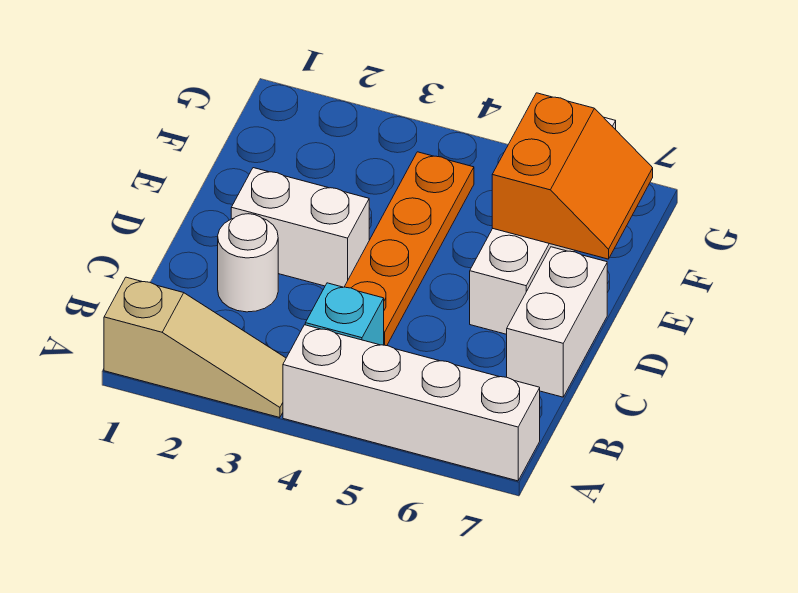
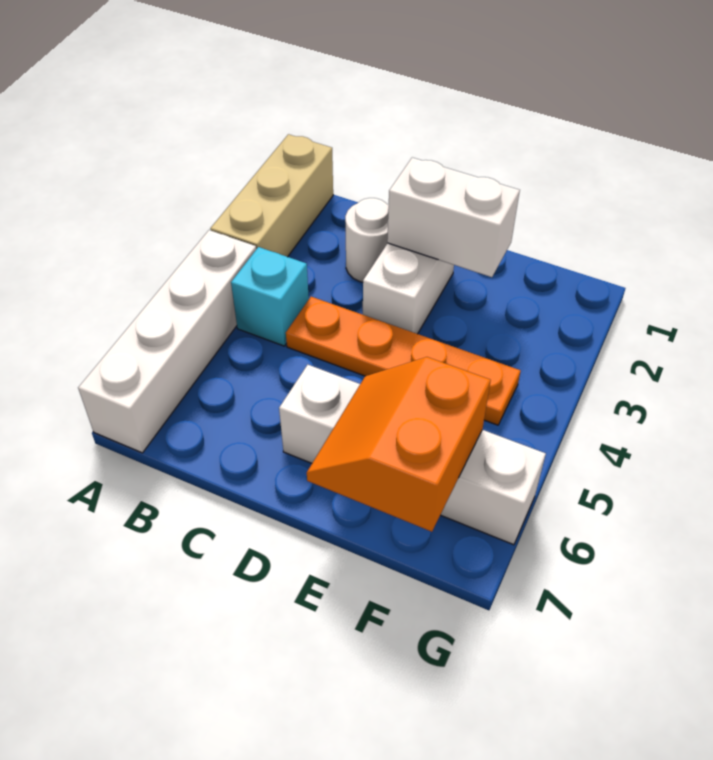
tan 1x3 slope [104,277,286,418] -> tan 1x3 brick [210,134,333,257]
white 1x2 brick [507,247,607,397] -> white 1x2 brick moved to [387,157,520,277]
orange 2x2 slope [492,93,653,259] -> orange 2x2 slope turned to [307,357,491,532]

